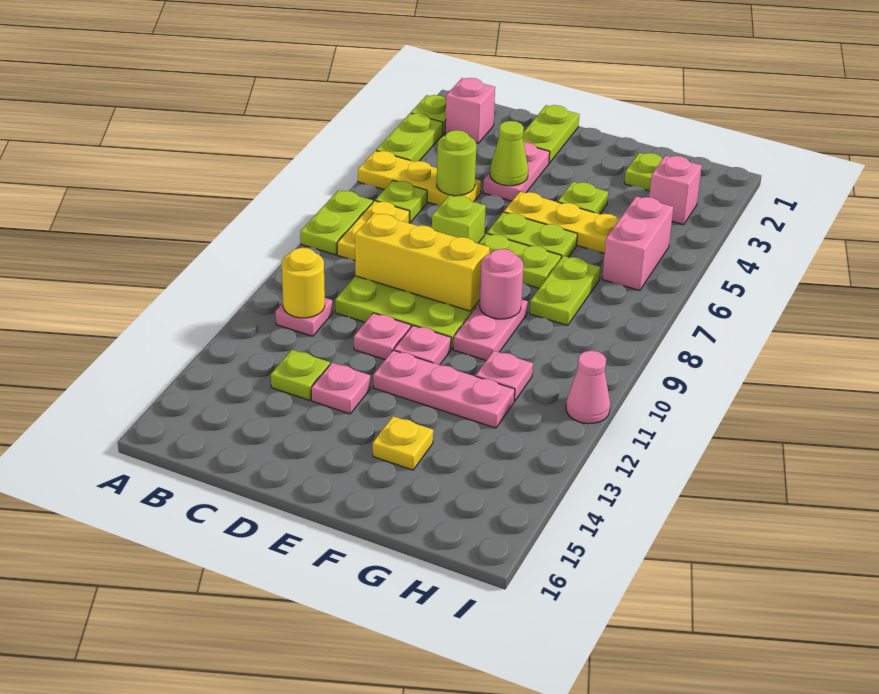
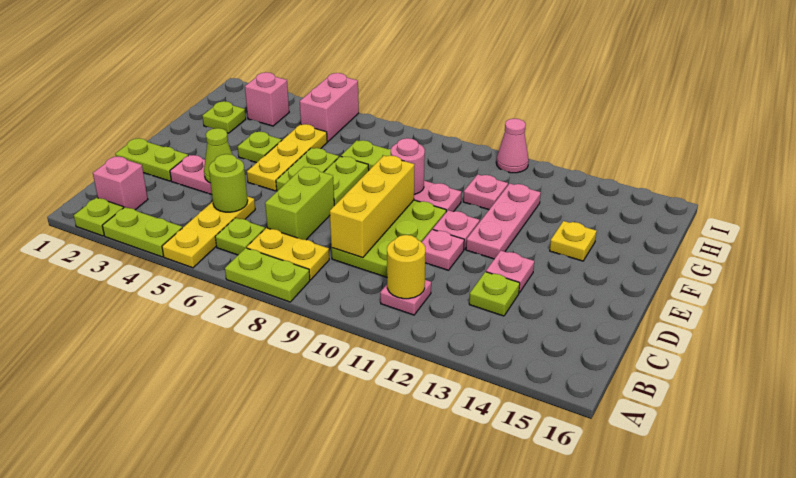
lime 1x1 brick [432,195,486,243] -> lime 1x2 brick [265,167,334,240]
pink 1x2 brick [602,196,673,291] -> pink 1x2 brick turned to [300,73,359,142]

